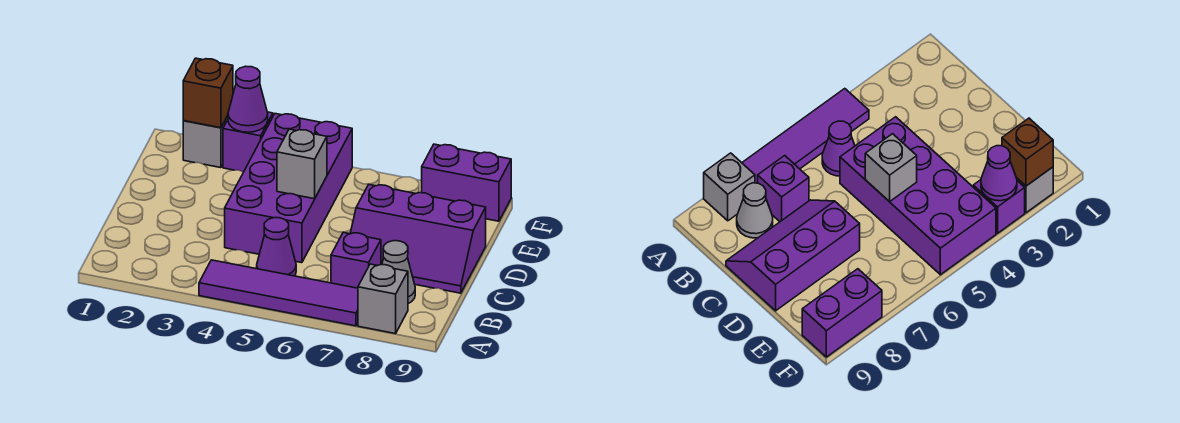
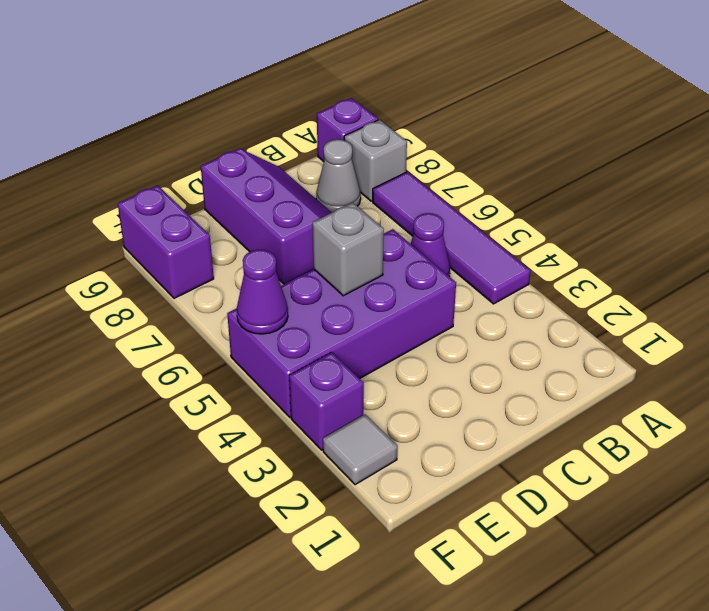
purple 1x1 brick [331,232,381,288] -> purple 1x1 brick moved to [317,98,378,161]
grey 1x1 brick [183,116,228,168] -> grey 1x1 tile [323,414,397,485]
brown 1x1 brick [183,58,233,128] -> none
purple 1x1 cone [228,66,268,132] -> purple 1x1 cone moved to [237,250,288,334]

